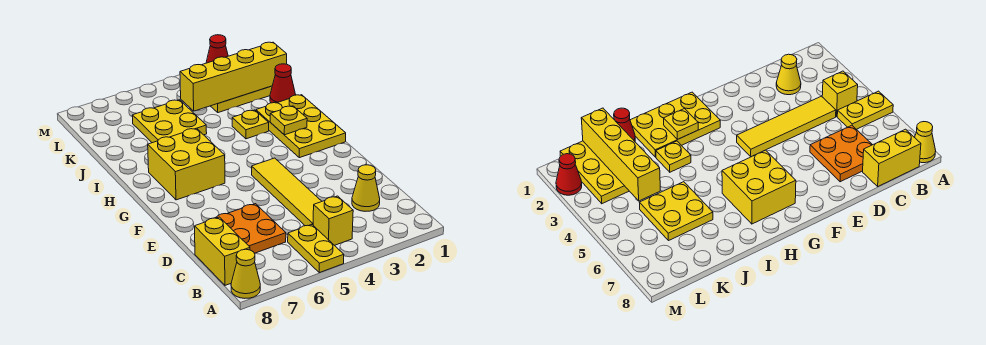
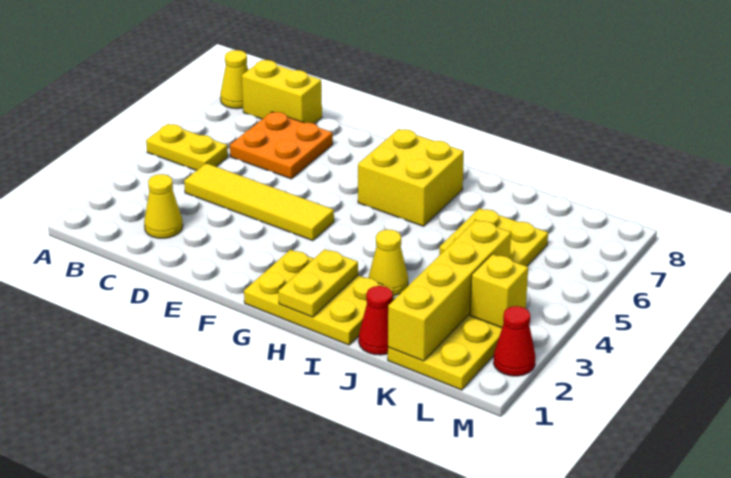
yellow 1x1 brick [313,196,353,245] -> yellow 1x1 brick moved to [470,254,528,328]
yellow 1x1 plate [270,106,307,135] -> yellow 1x2 plate [278,249,358,317]
yellow 1x1 plate [232,110,269,139] -> yellow 1x1 cone [369,230,408,295]

